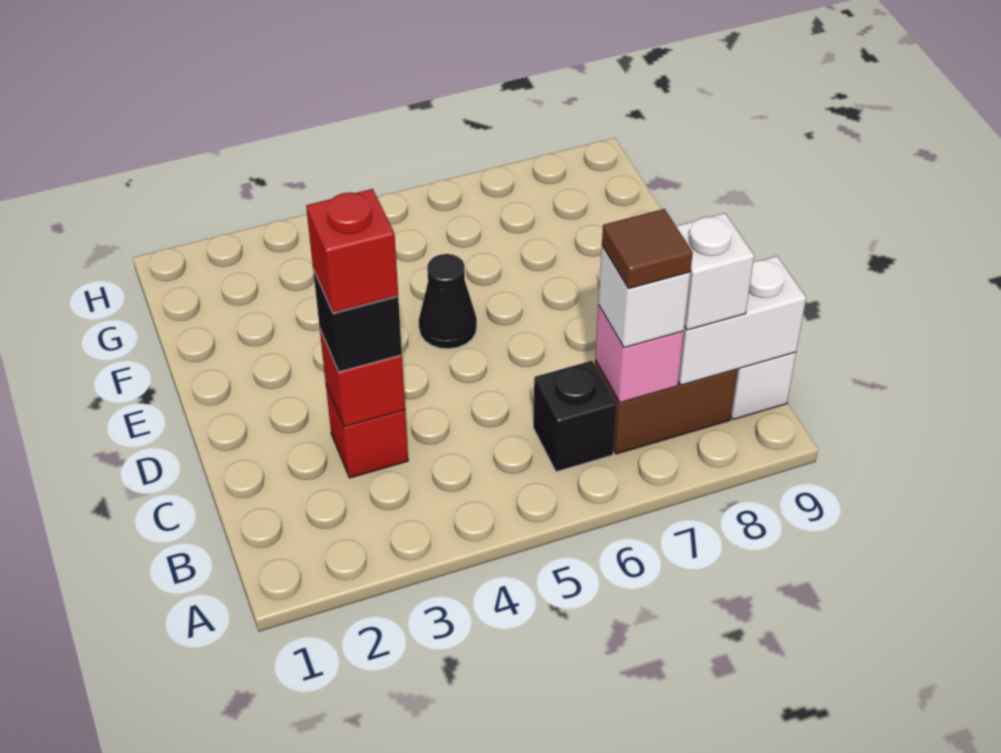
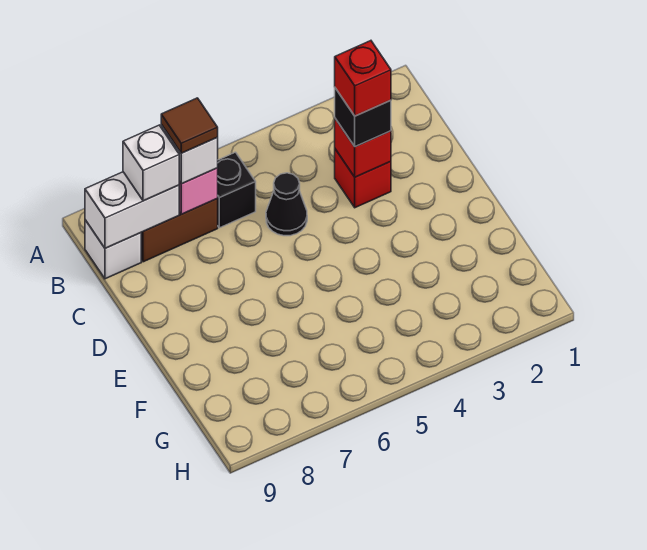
black 1x1 cone [419,254,477,349] -> black 1x1 cone moved to [266,173,307,236]

